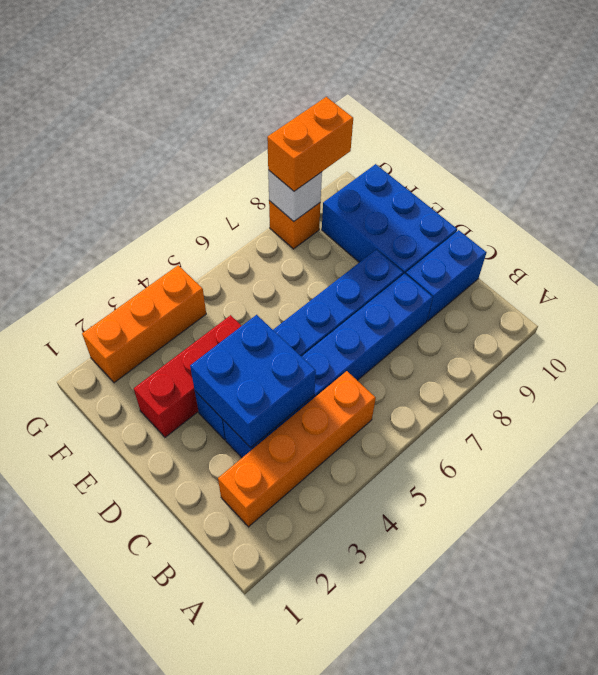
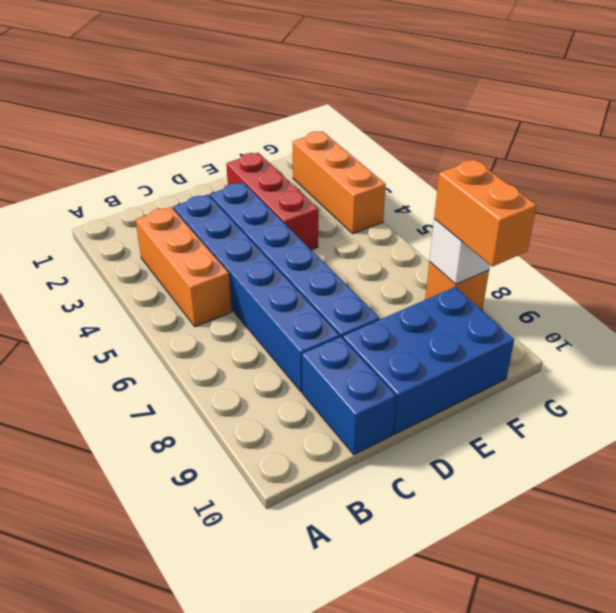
orange 1x4 brick [218,371,376,527] -> orange 1x3 brick [135,207,232,327]
blue 2x2 brick [190,315,316,448] -> none

